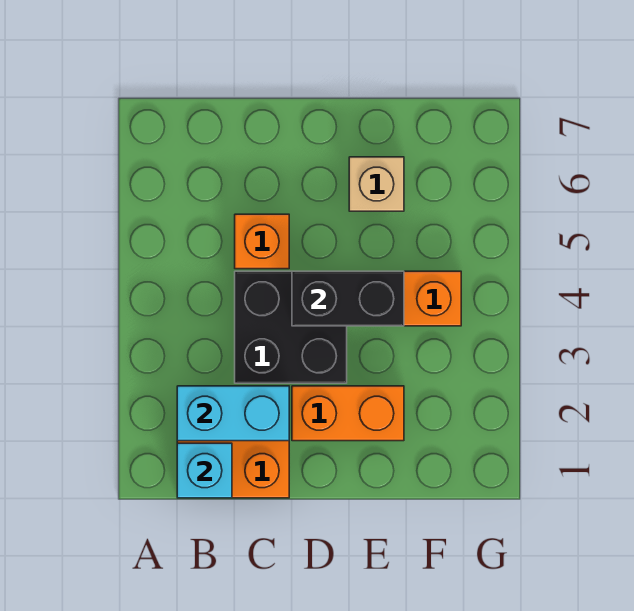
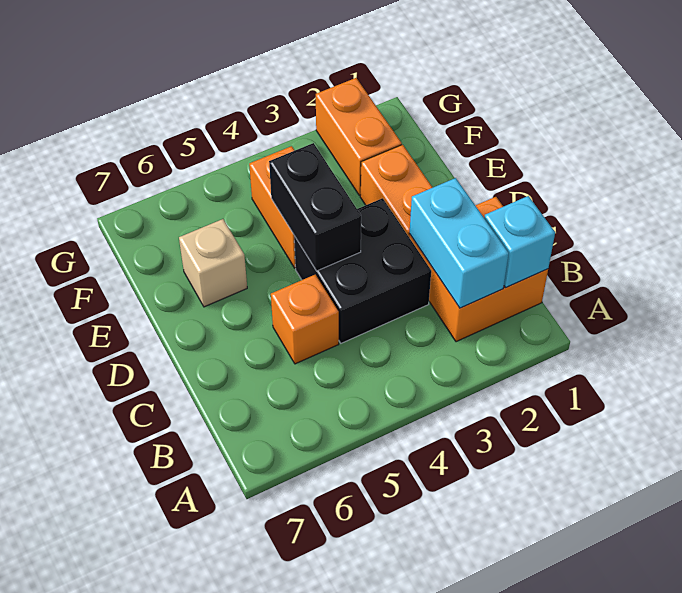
none -> orange 1x2 brick [316,78,402,196]

